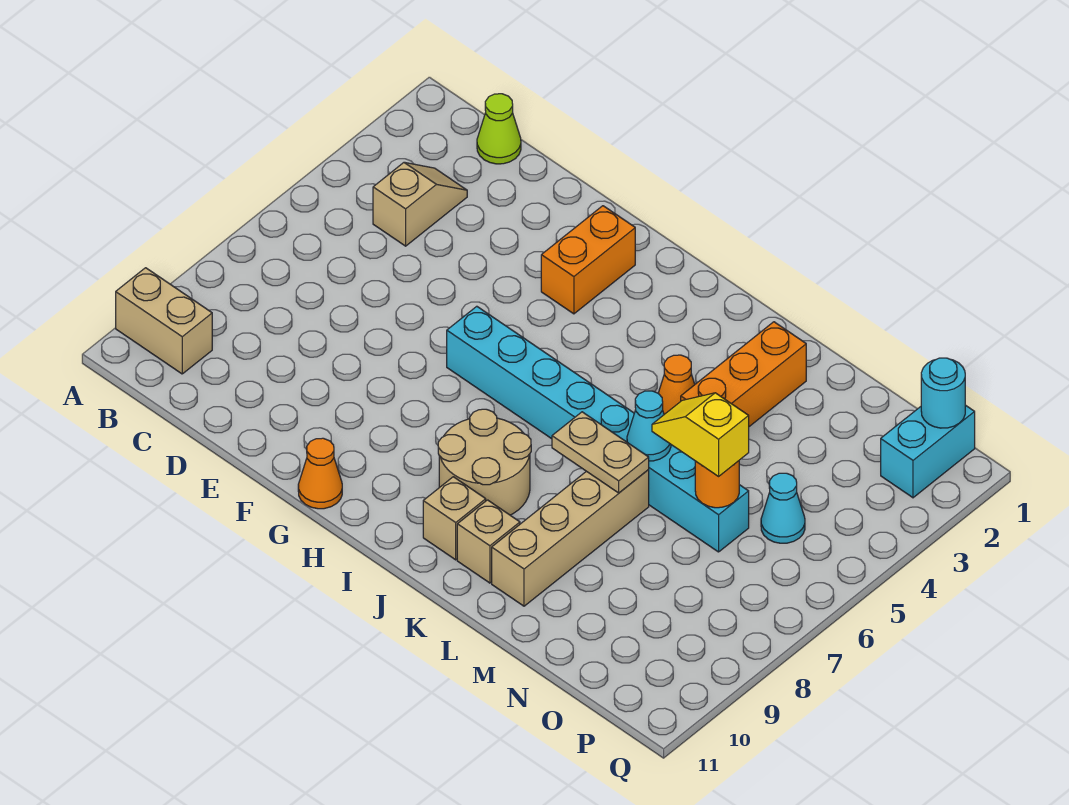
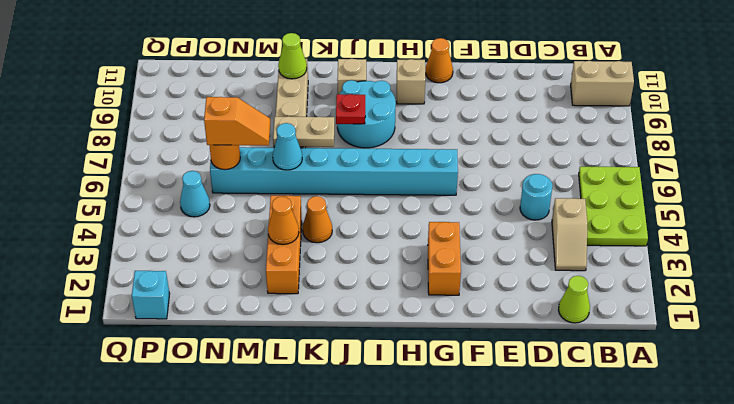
none -> lime 2x3 plate [579,167,648,246]
tan 2x2 round brick [438,409,531,515] -> cyan 2x2 round brick [337,80,396,148]
none -> red 1x1 plate [336,94,365,124]
tan 1x1 brick [457,500,520,583] -> tan 1x1 brick moved to [397,59,425,104]
none -> orange 1x1 cone [268,197,299,245]
none -> lime 1x1 cone [278,33,307,79]
yellow 1x2 slope [652,393,749,476] -> orange 1x2 slope [204,97,270,145]
cyan 1x2 brick [881,405,975,498] -> cyan 1x1 brick [132,271,170,319]
cyan 1x1 round brick [921,358,965,428] -> cyan 1x1 round brick moved to [520,174,553,220]

